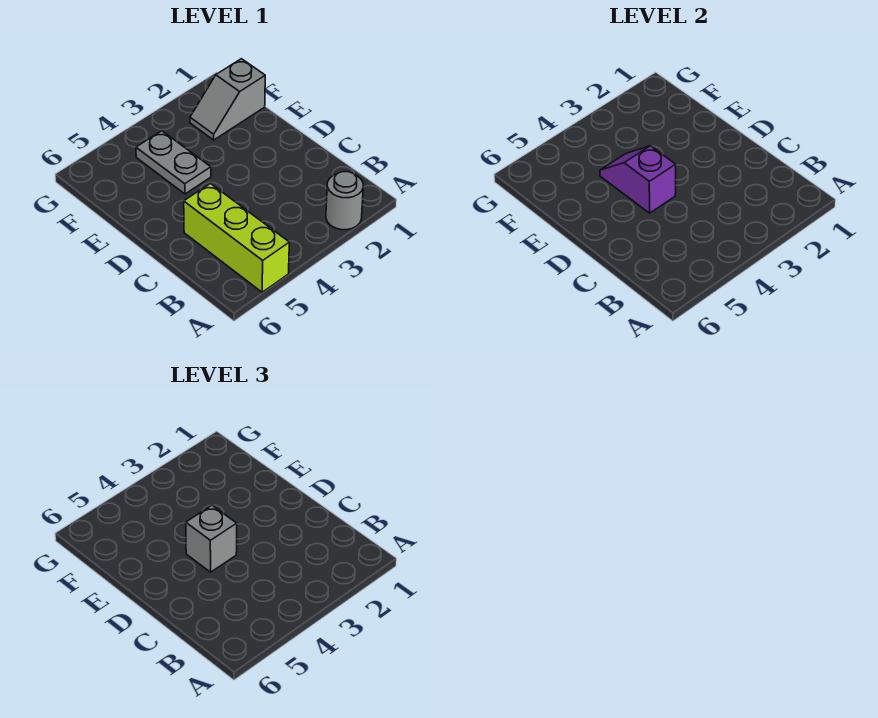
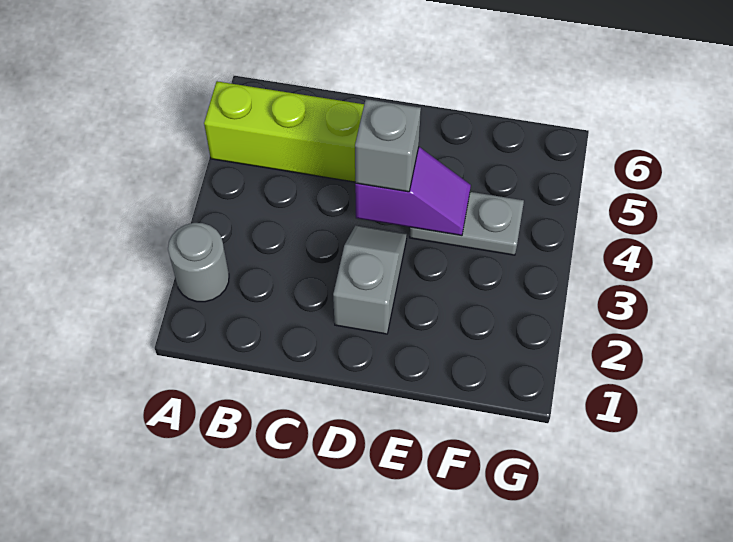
grey 1x2 slope [190,59,265,140] -> grey 1x2 slope moved to [333,226,407,334]

